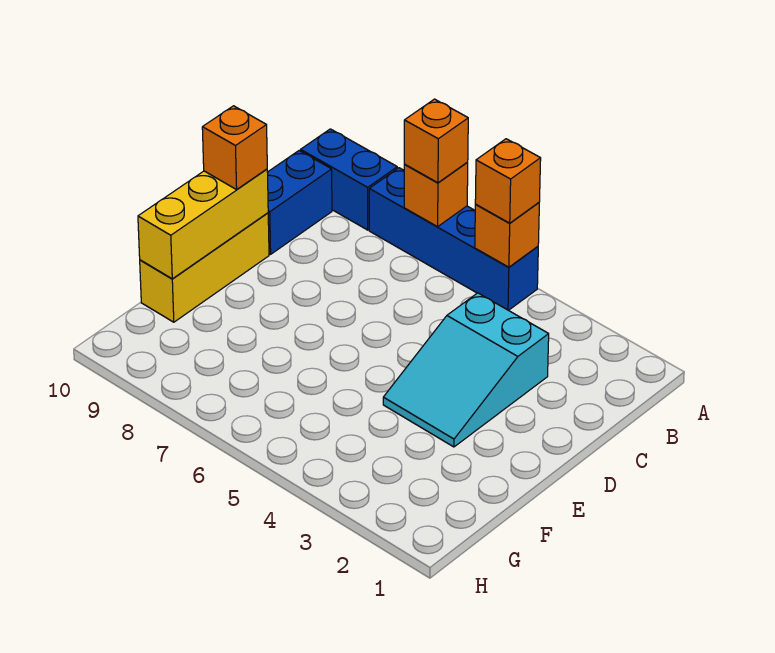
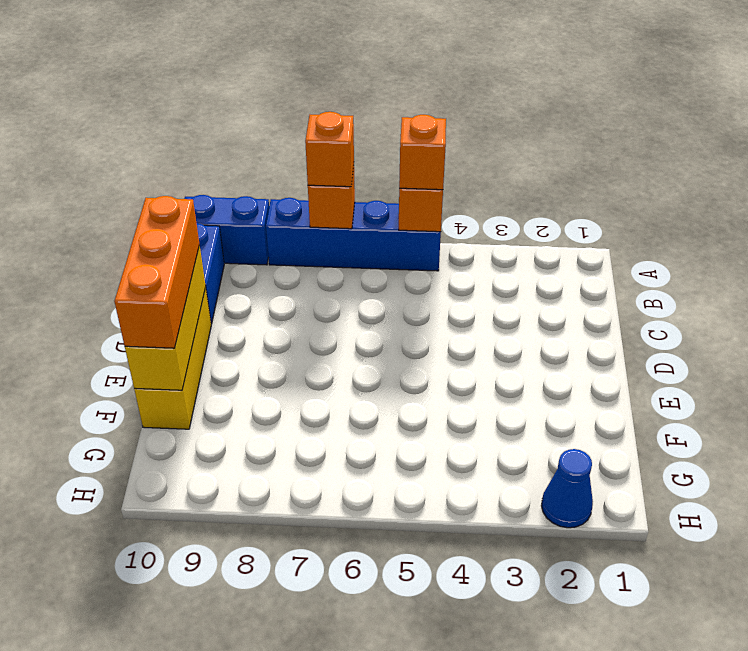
cyan 2x3 slope [383,293,549,447] -> none
orange 1x1 brick [202,106,267,190] -> orange 1x3 brick [114,196,199,348]
none -> blue 1x1 cone [542,449,593,528]

